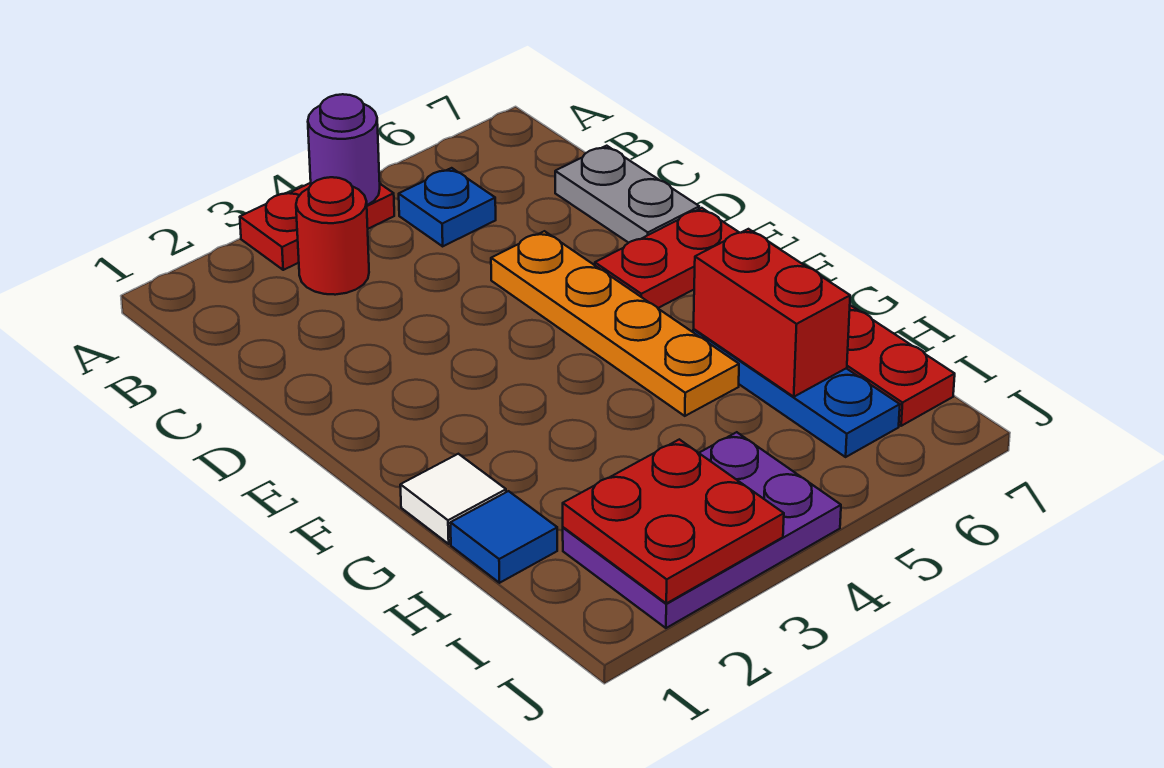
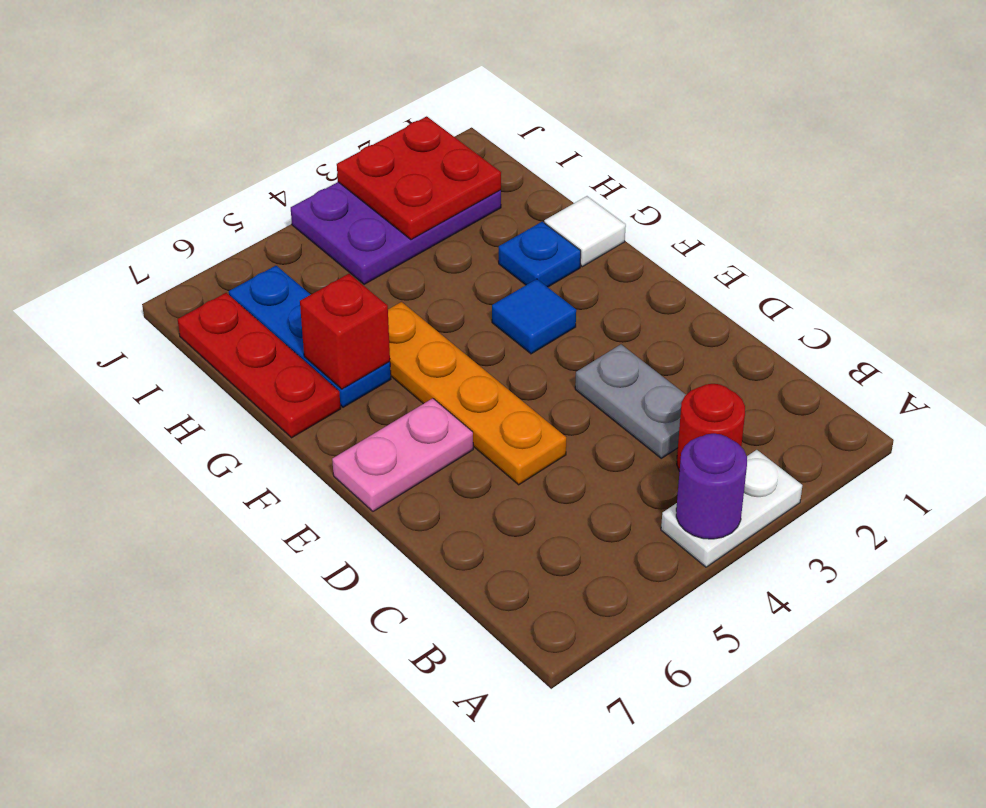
red 1x2 plate [240,183,394,270] -> white 1x2 plate [661,450,802,567]
blue 1x1 plate [399,168,496,246] -> blue 1x1 plate moved to [499,222,581,287]
grey 1x2 plate [555,146,699,243] -> grey 1x2 plate moved to [575,344,686,458]
red 1x2 plate [595,208,739,308] -> pink 1x2 plate [332,398,473,511]
red 1x2 brick [694,229,850,397] -> red 1x1 brick [300,274,390,389]
blue 1x1 tile [450,491,557,583] -> blue 1x1 tile moved to [492,279,576,354]

